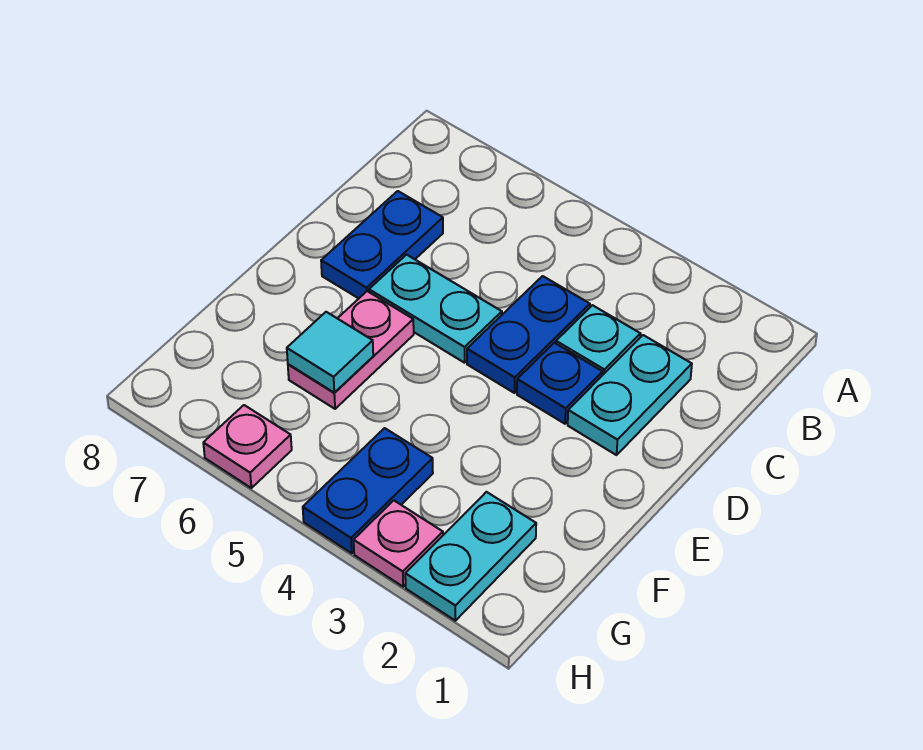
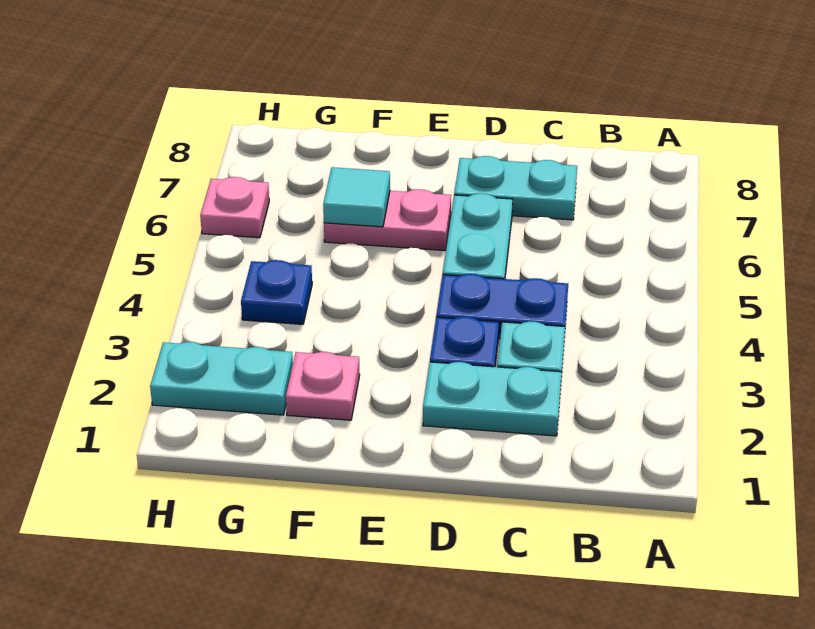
blue 1x2 plate [321,191,443,298] -> cyan 1x2 plate [454,156,577,220]
blue 1x2 plate [303,428,433,553] -> blue 1x1 plate [241,260,312,324]
pink 1x1 plate [354,500,443,587] -> pink 1x1 plate moved to [286,352,360,420]

